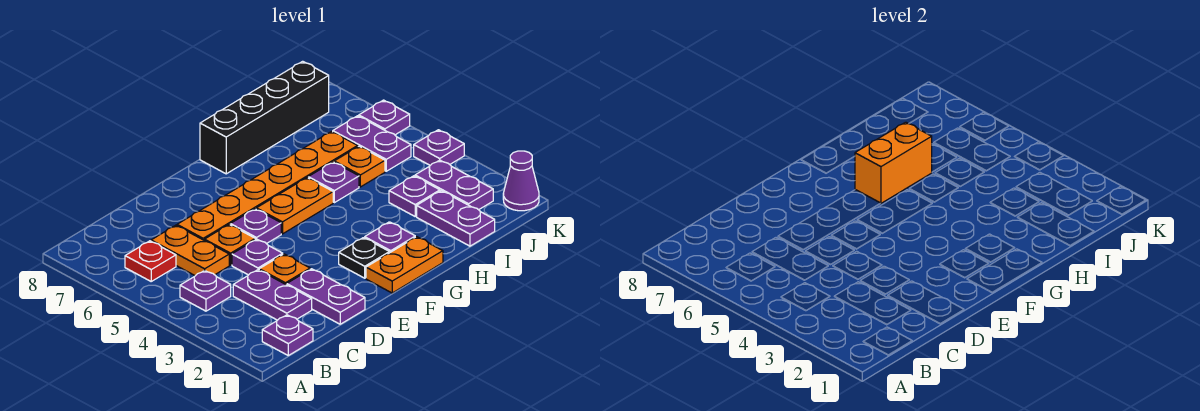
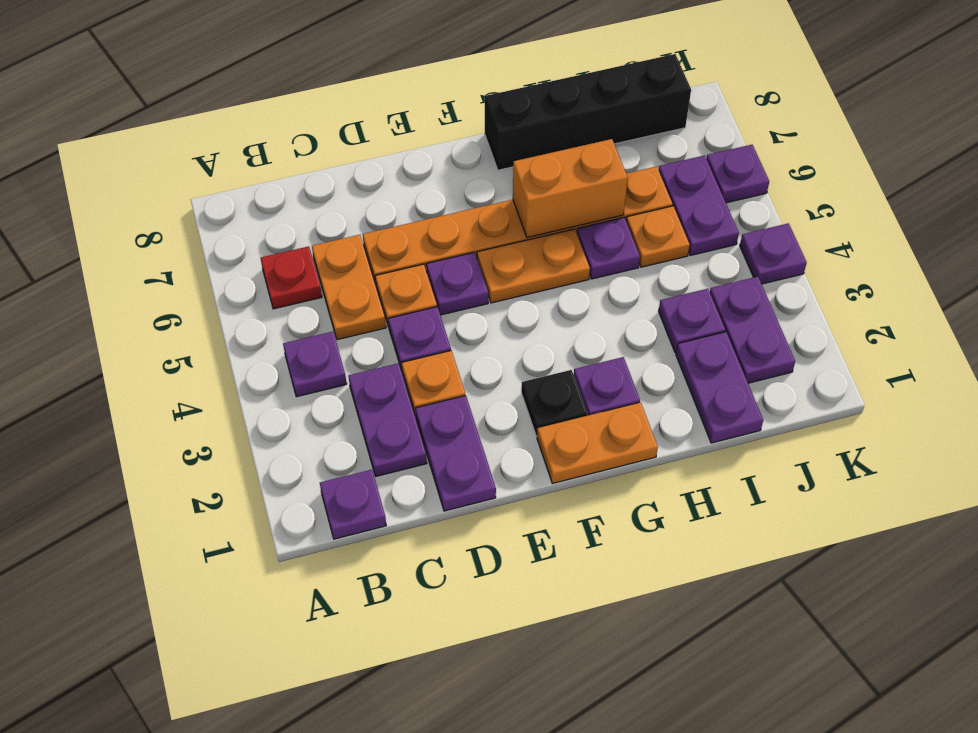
purple 1x1 cone [503,151,539,211] -> none

